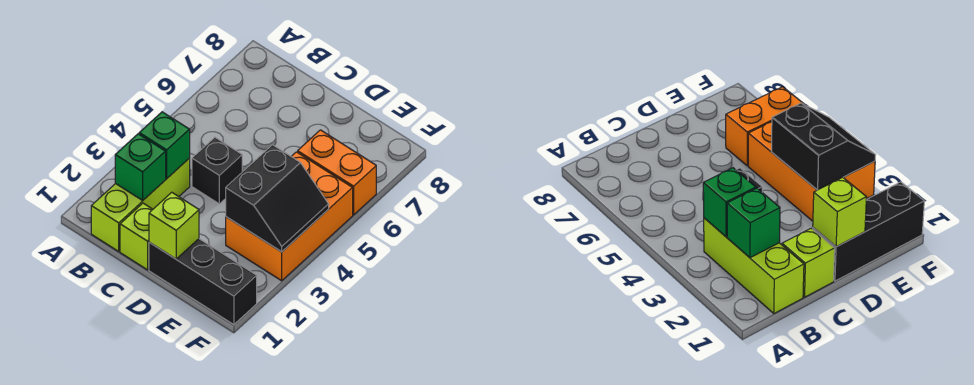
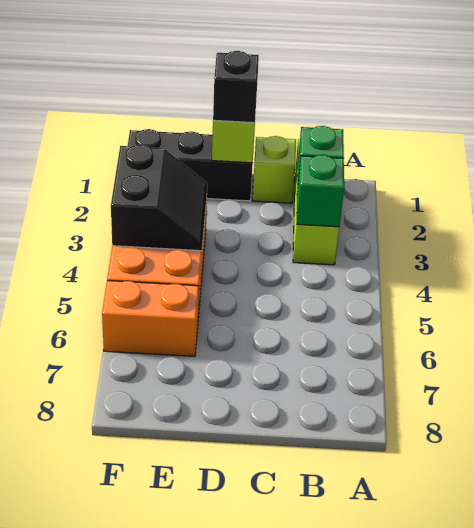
black 1x1 brick [192,137,242,204] -> black 1x1 brick moved to [213,51,259,123]
black 2x2 slope [226,145,329,252] -> black 2x2 slope turned to [111,145,207,251]

